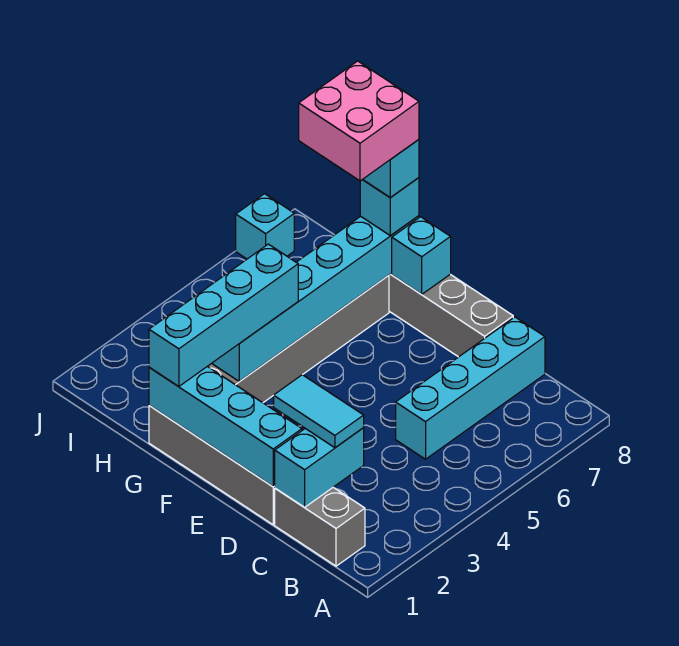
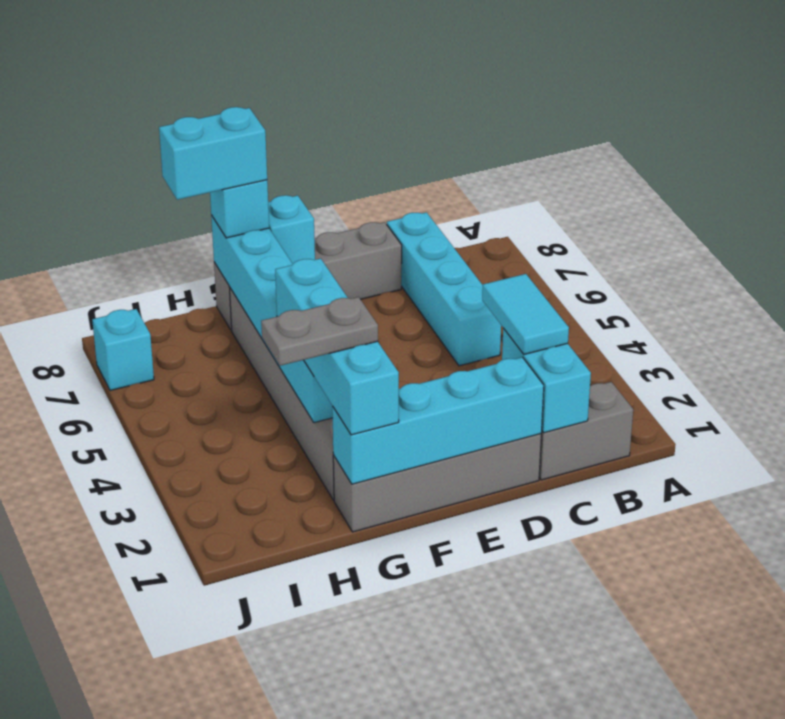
cyan 1x2 tile [274,375,364,448] -> cyan 1x2 tile turned to [482,274,569,354]
none -> grey 1x2 plate [261,297,378,366]
pink 2x2 brick [299,61,419,181] -> none

